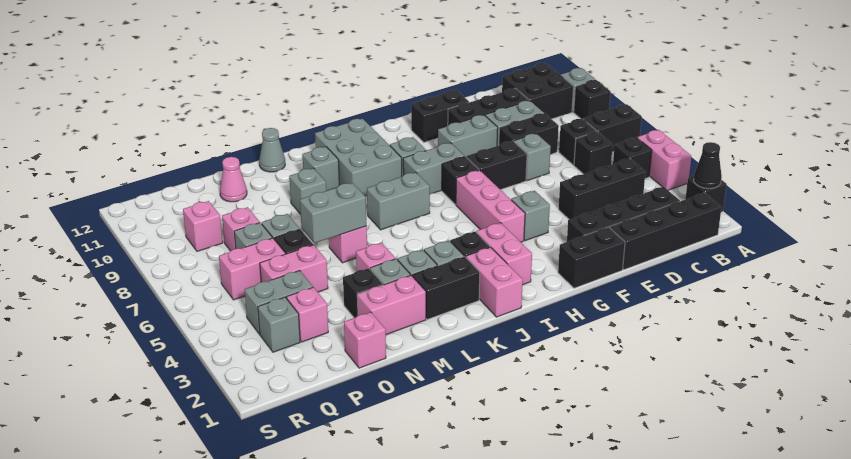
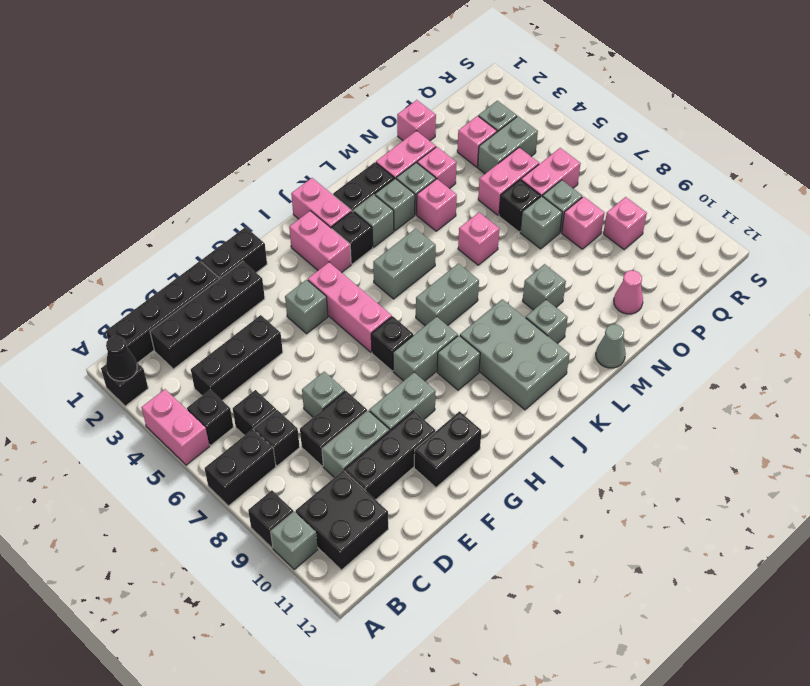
black 1x2 brick [466,141,527,190] -> none
grey 1x2 brick [300,183,367,243] -> grey 1x2 brick moved to [373,229,436,299]
black 1x1 brick [343,268,383,318] -> pink 1x1 brick [417,147,457,189]

